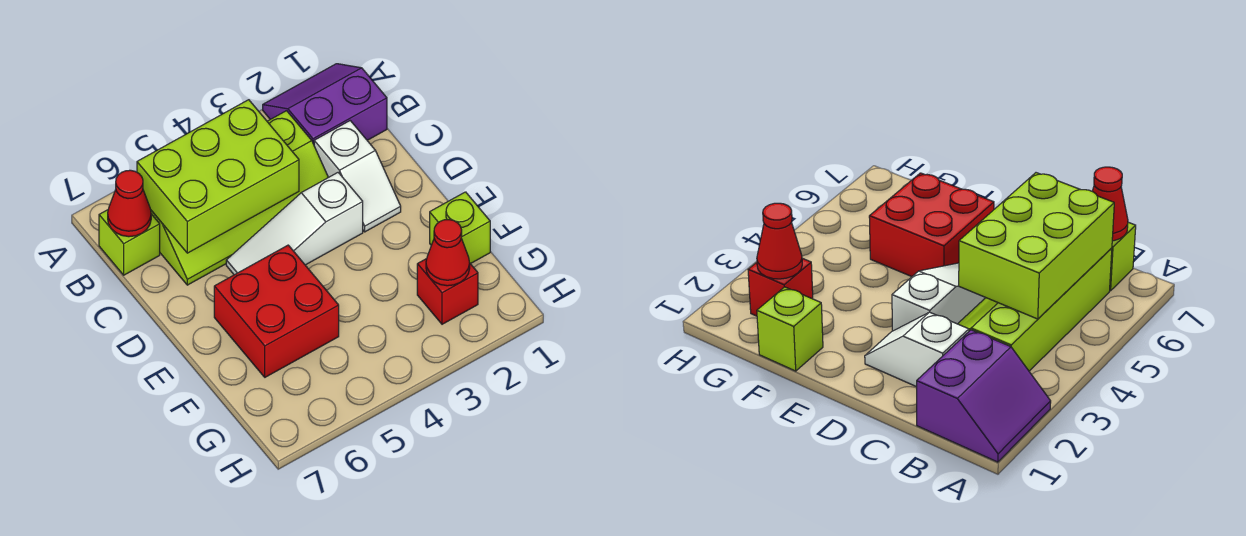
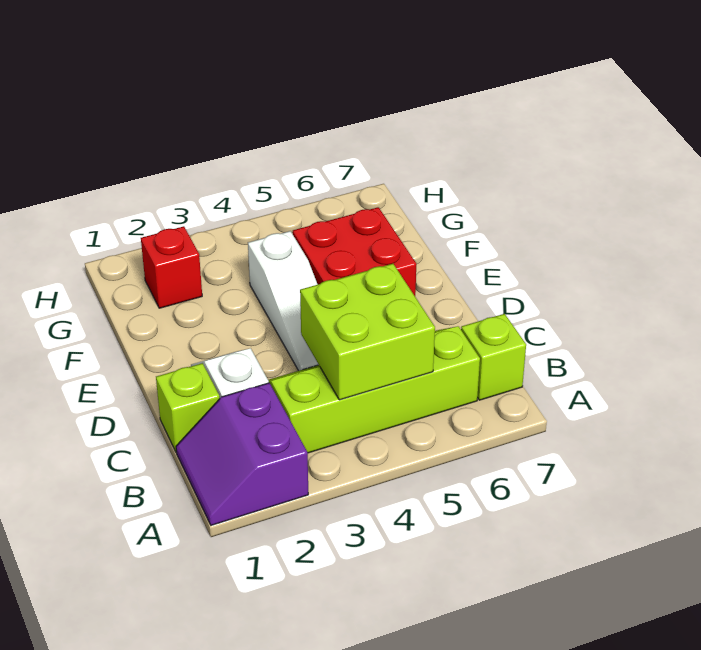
purple 2x2 slope [263,64,387,144] -> purple 2x2 slope turned to [176,383,308,525]
lime 2x3 brick [137,100,299,253] -> lime 2x2 brick [300,264,435,400]
red 1x1 cone [108,170,151,237] -> none
white 1x3 slope [226,173,363,275] -> white 1x3 slope turned to [248,231,319,371]
lime 1x1 brick [430,192,490,264] -> lime 1x1 brick moved to [156,363,220,451]
red 1x1 cone [426,220,470,286] -> none

